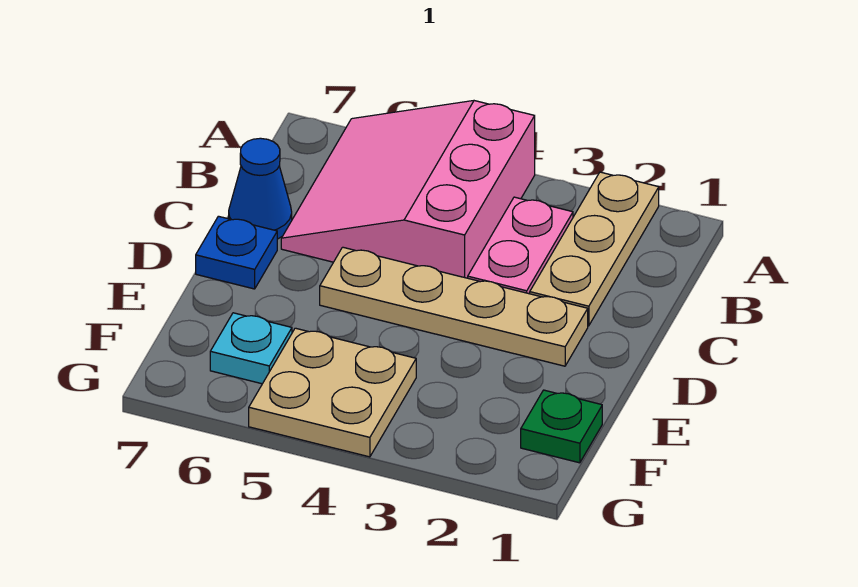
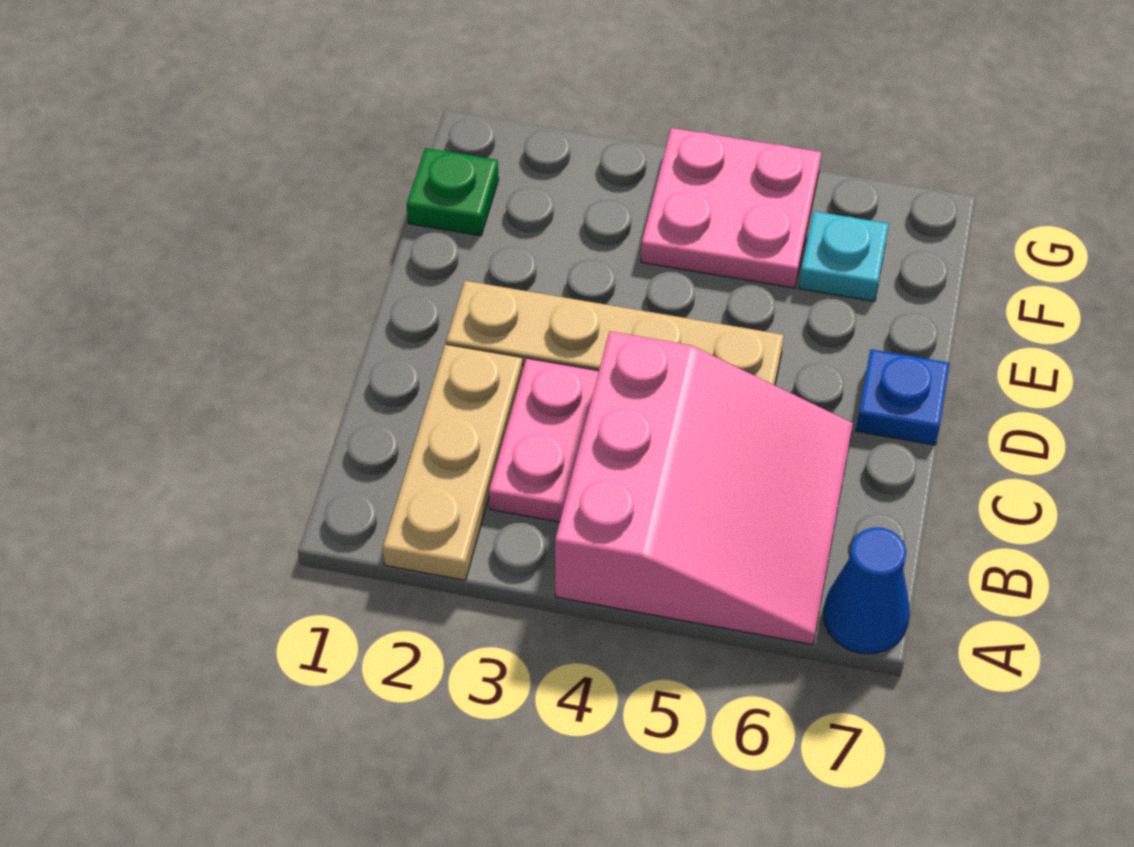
blue 1x1 cone [229,138,292,239] -> blue 1x1 cone moved to [824,528,910,654]
tan 2x2 plate [249,328,416,457] -> pink 2x2 plate [641,128,821,288]

